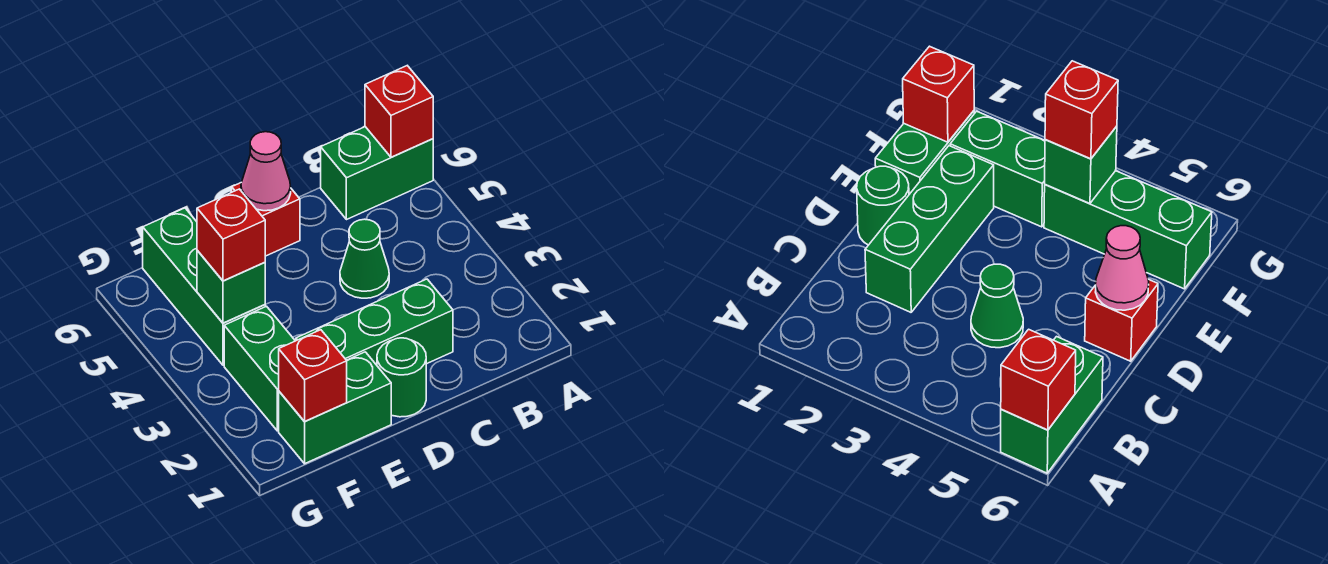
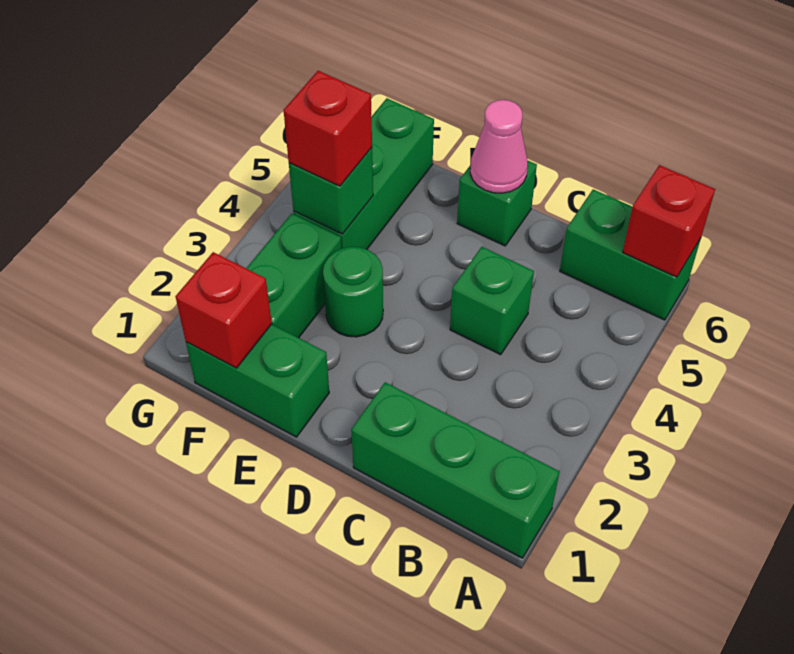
green 1x3 brick [296,279,453,365] -> green 1x3 brick moved to [351,382,560,558]
green 1x1 cone [340,219,389,298] -> green 1x1 brick [450,247,534,355]
green 1x1 round brick [377,338,426,417] -> green 1x1 round brick moved to [323,247,383,337]
red 1x1 brick [232,183,300,256] -> green 1x1 brick [457,161,537,246]

